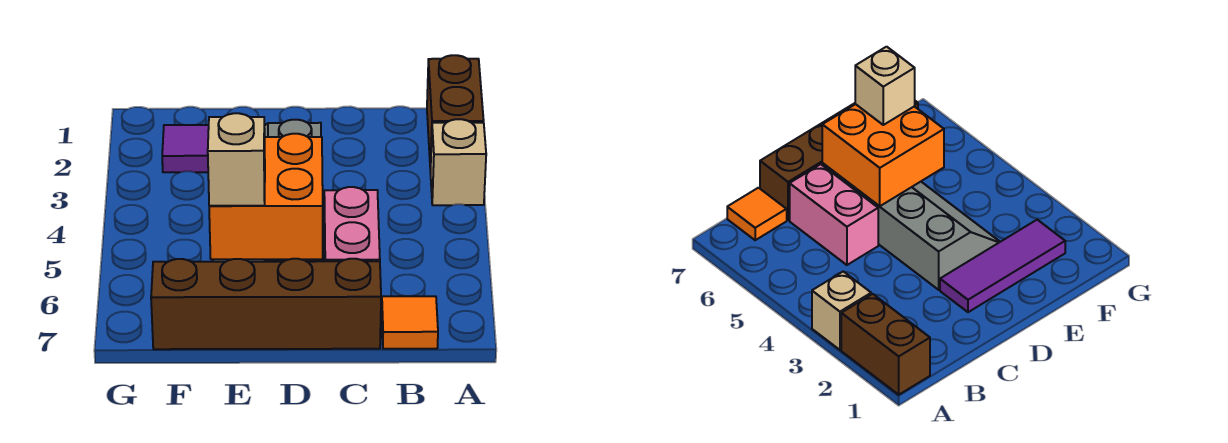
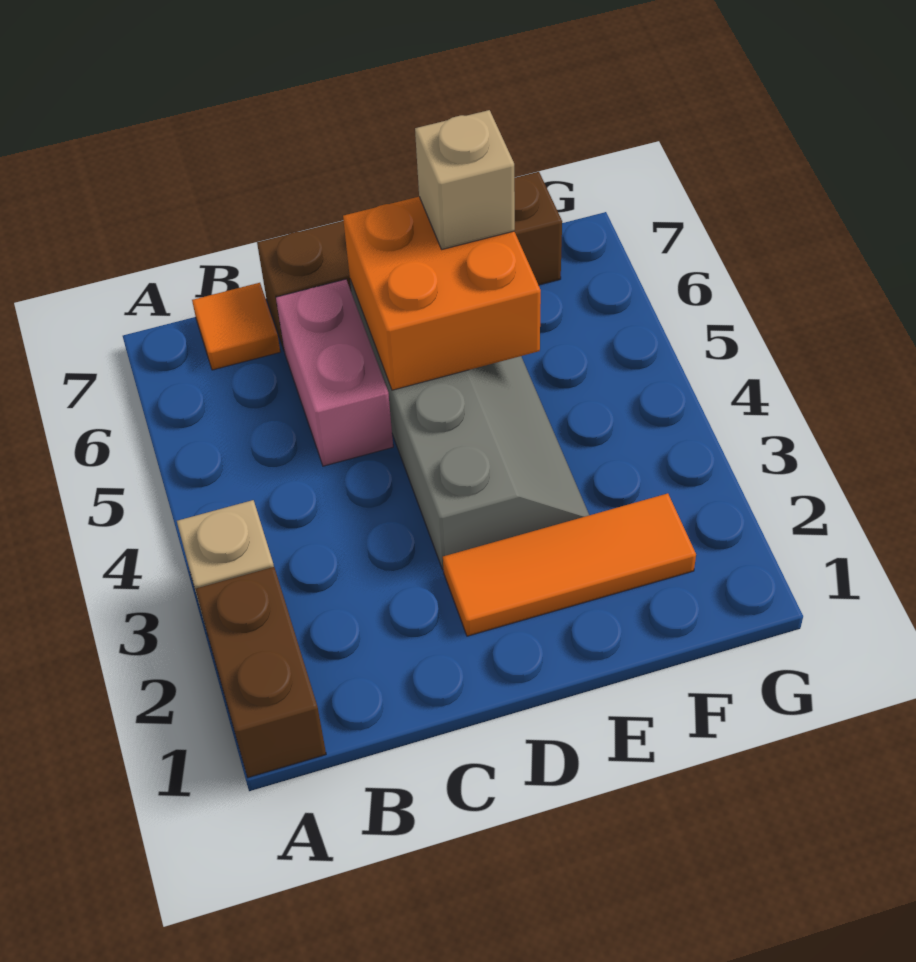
purple 1x3 tile [162,125,265,172] -> orange 1x3 tile [443,493,696,636]

